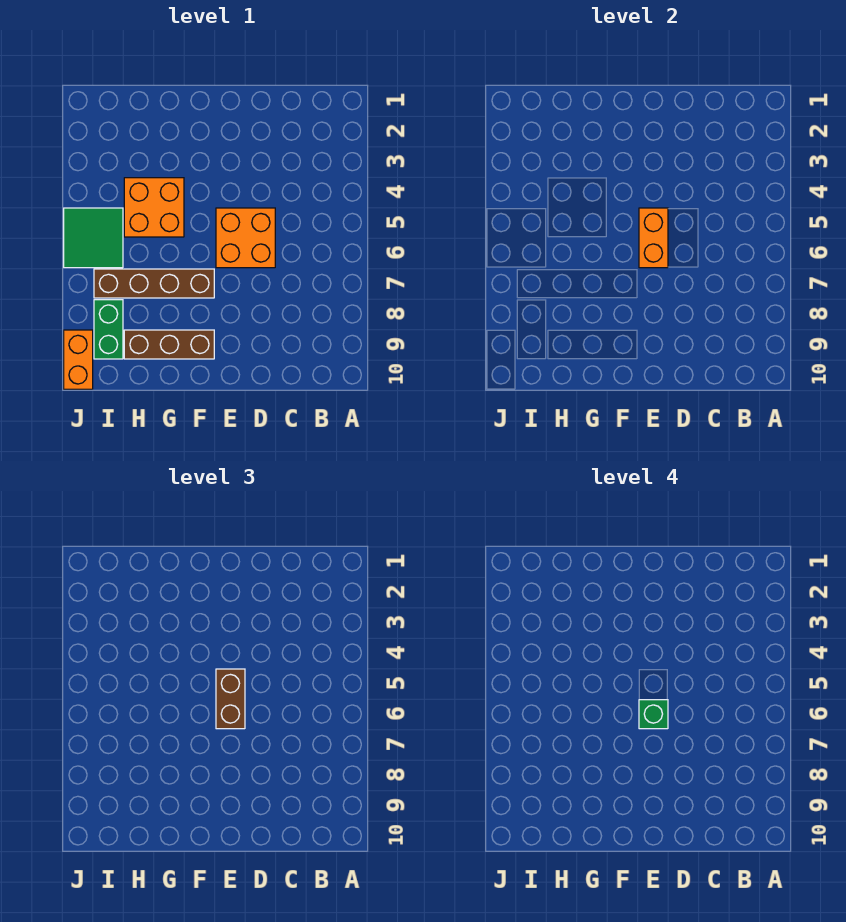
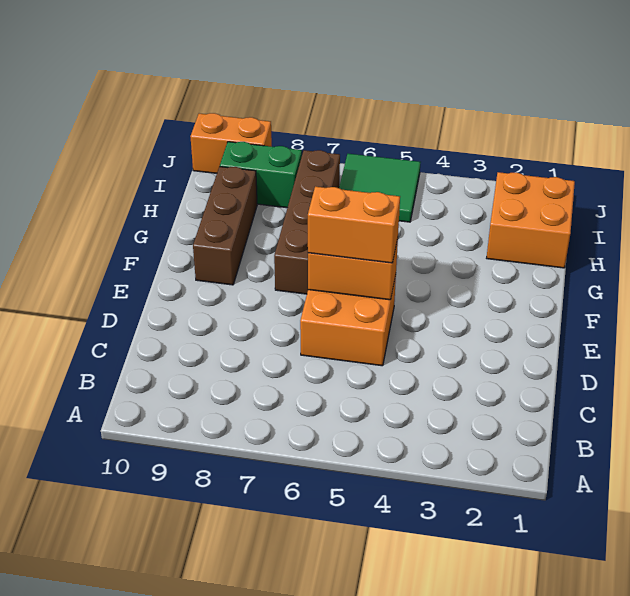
brown 1x2 brick [216,669,245,729] -> orange 1x2 brick [308,186,400,263]
green 1x1 brick [639,700,668,729] -> none
orange 2x2 brick [124,178,184,237] -> orange 2x2 brick moved to [487,172,575,268]

